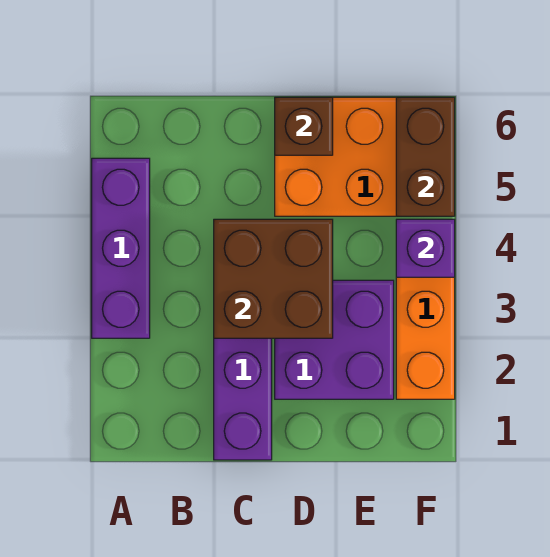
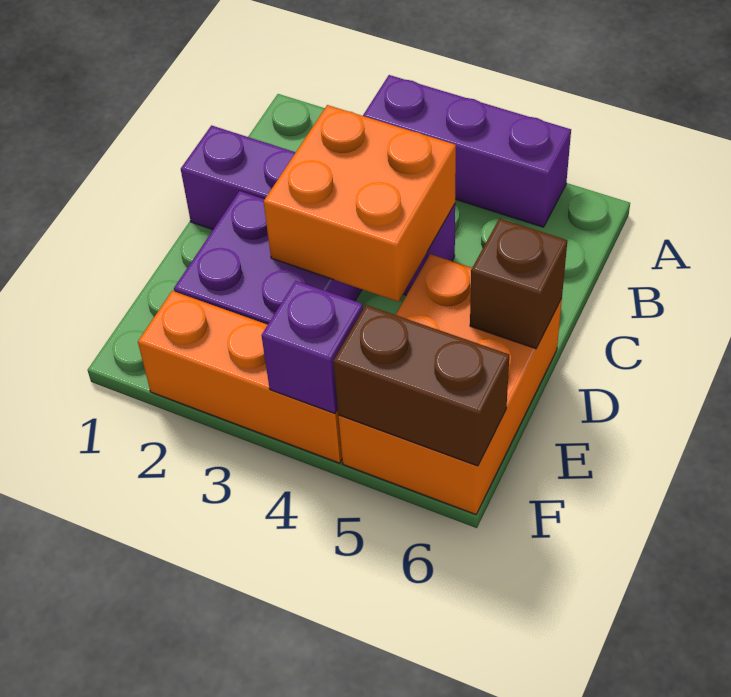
brown 2x2 brick [214,219,333,338] -> orange 2x2 brick [263,105,456,302]

